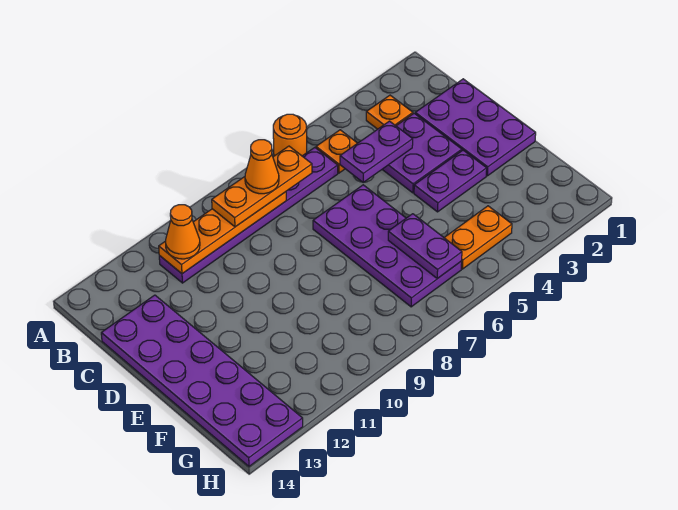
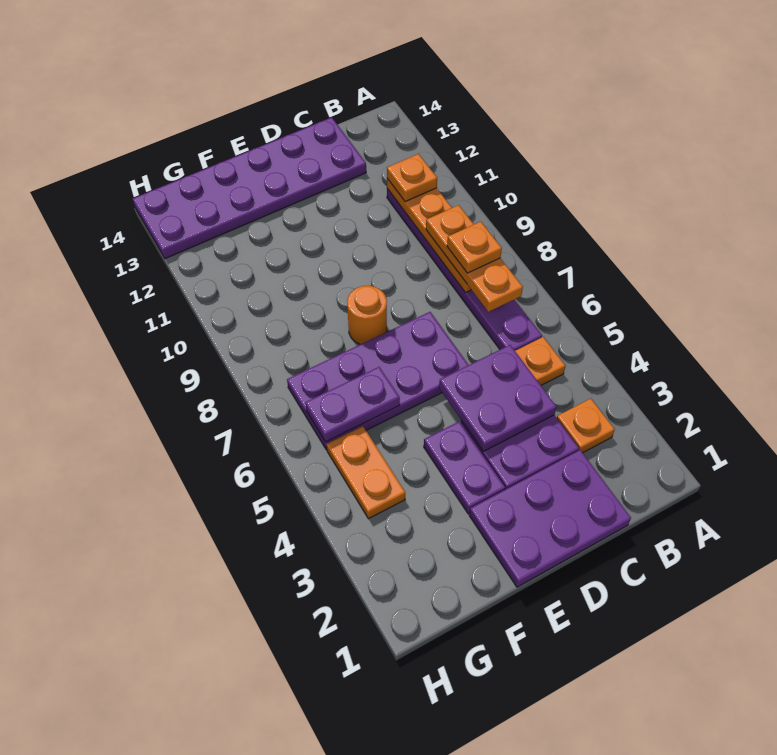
orange 1x1 round brick [273,114,307,156] -> orange 1x1 round brick moved to [347,286,387,344]
orange 1x1 cone [245,140,279,194] -> orange 1x1 plate [447,222,502,273]
orange 1x1 cone [166,205,200,259] -> orange 1x1 plate [387,154,437,202]
purple 1x2 plate [340,121,413,182] -> purple 2x2 plate [439,345,556,452]

